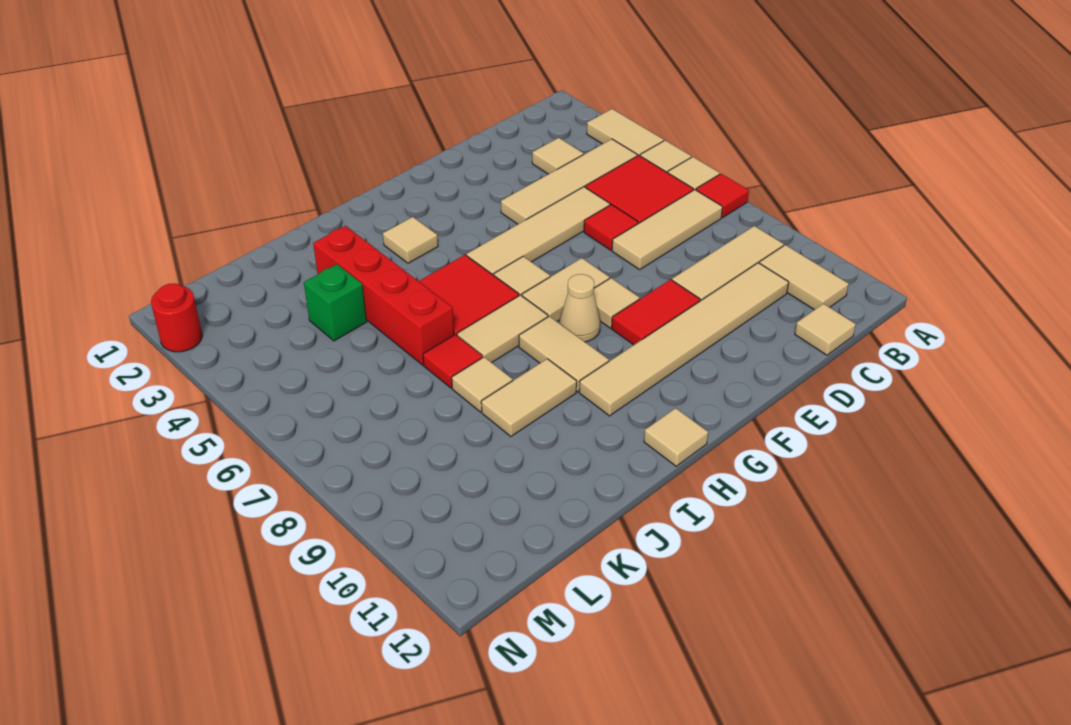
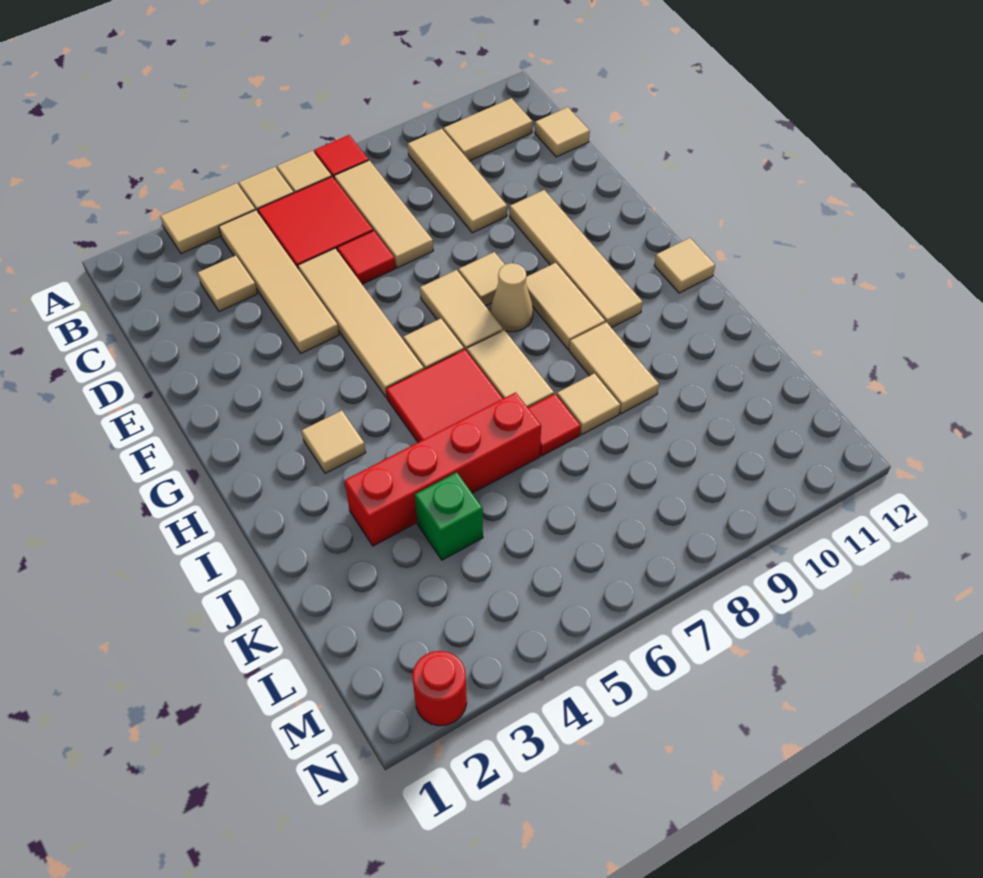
tan 1x6 tile [579,263,789,416] -> tan 1x4 tile [510,190,643,328]
red 1x2 tile [612,280,700,345] -> none
tan 1x2 tile [519,316,609,392] -> tan 1x2 tile turned to [526,263,605,350]

